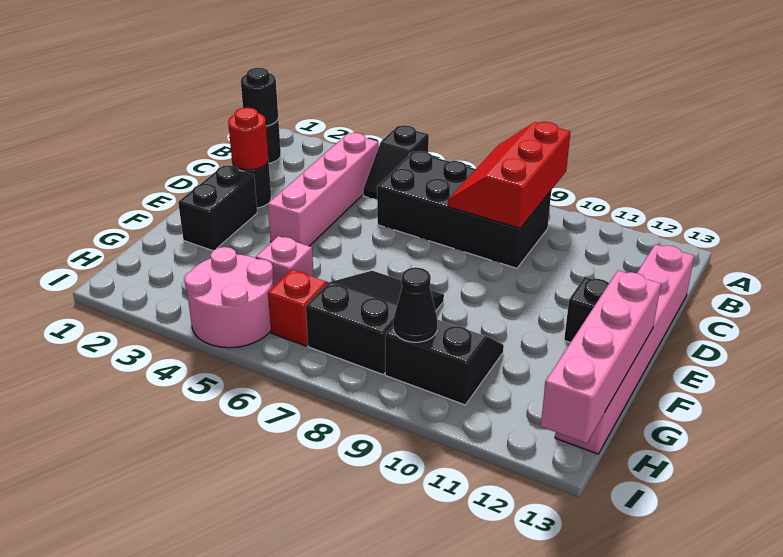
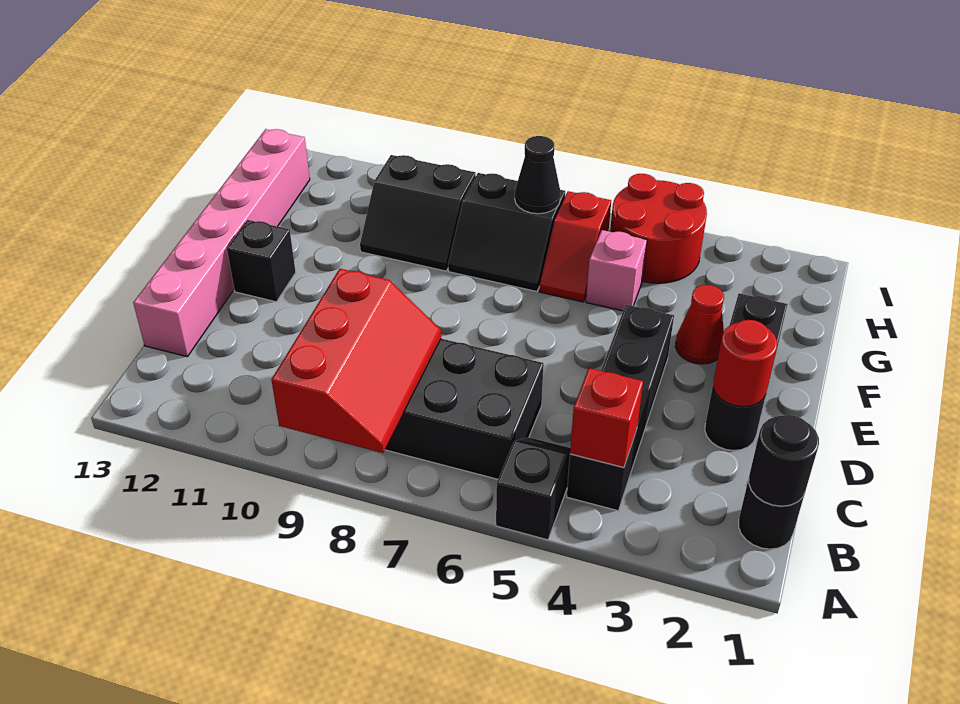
pink 1x4 brick [268,133,379,246] -> black 1x4 brick [567,305,674,511]
none -> red 1x1 brick [570,368,643,467]
none -> red 1x1 cone [675,285,724,364]
black 2x3 slope [306,271,444,374] -> black 2x2 slope [448,173,565,292]
pink 1x4 brick [541,271,661,443] -> none
pink 2x2 round brick [184,247,273,348] -> red 2x2 round brick [610,174,707,283]
black 1x1 cone [393,267,437,342] -> black 1x1 cone moved to [515,136,561,214]

